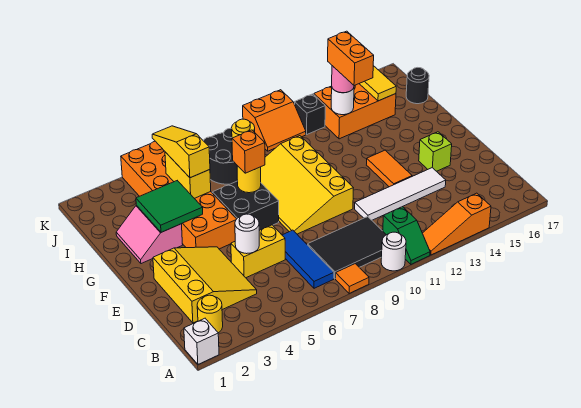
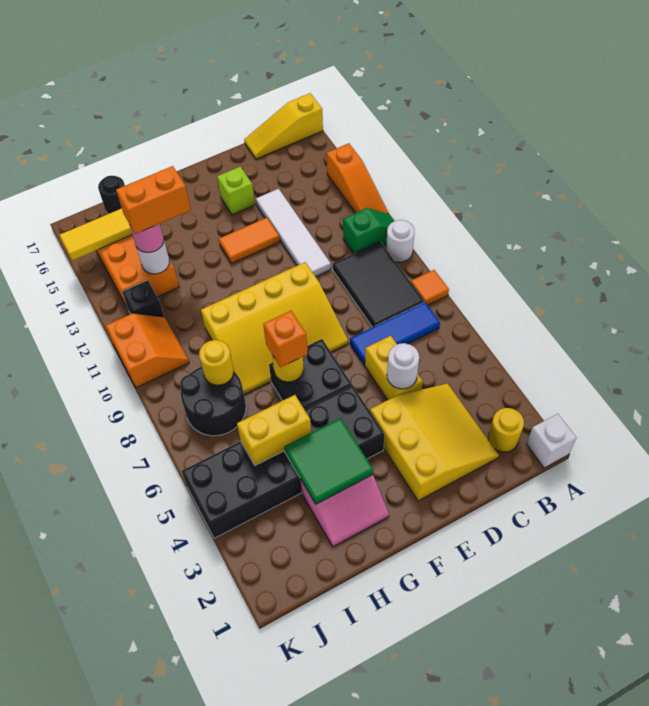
yellow 3x3 slope [153,247,257,323] -> yellow 3x3 slope turned to [370,384,499,501]
orange 2x6 brick [121,141,236,249] -> black 2x6 brick [182,386,384,538]
yellow 1x3 slope [152,126,210,178] -> yellow 1x3 slope moved to [244,93,323,159]

